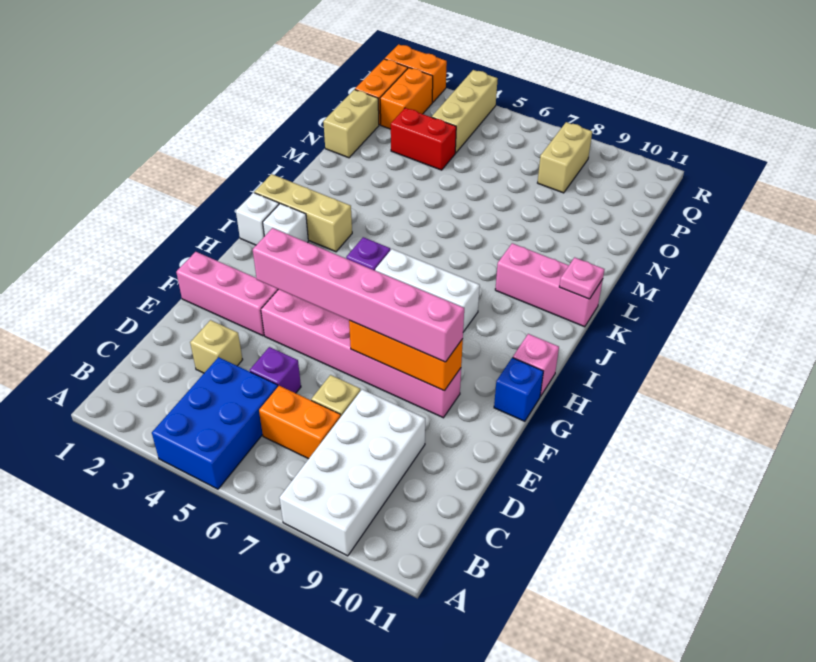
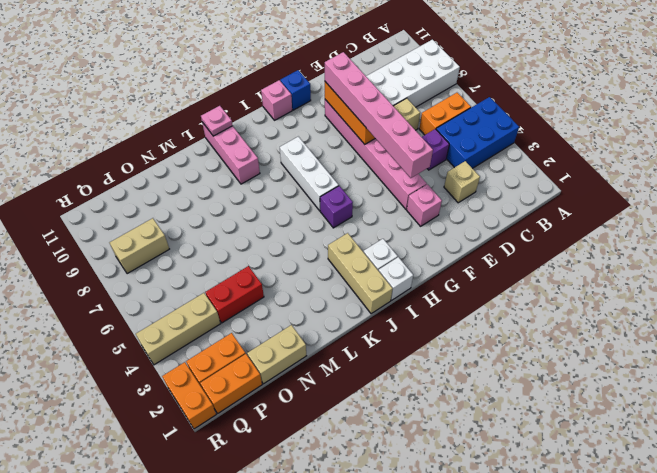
orange 1x2 brick [259,386,341,459] -> orange 1x2 brick turned to [419,93,471,135]
pink 1x3 brick [176,252,278,336] -> pink 1x1 brick [407,184,442,226]
red 1x2 brick [391,108,456,170] -> red 1x2 brick turned to [205,266,264,323]

